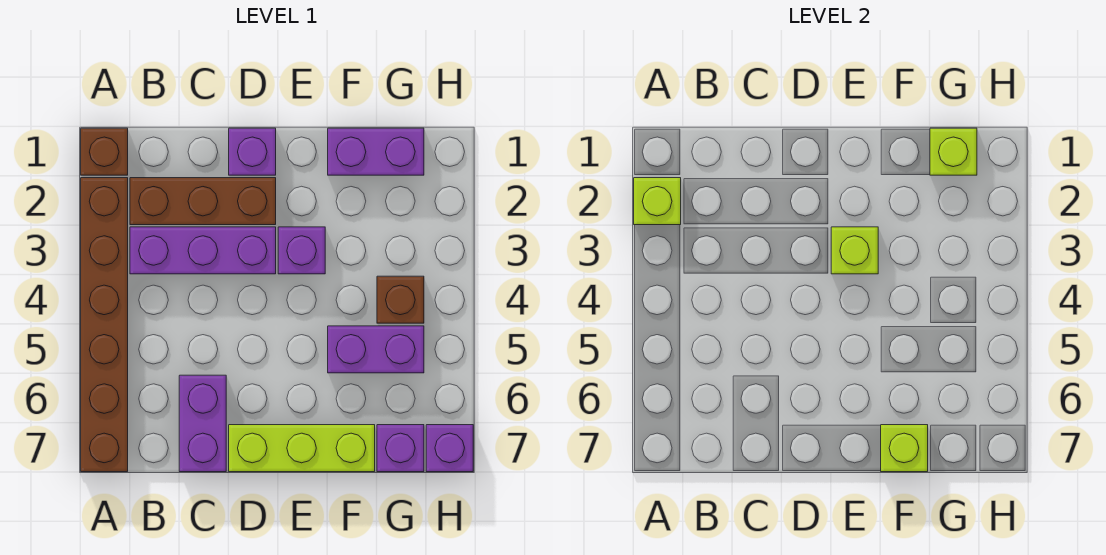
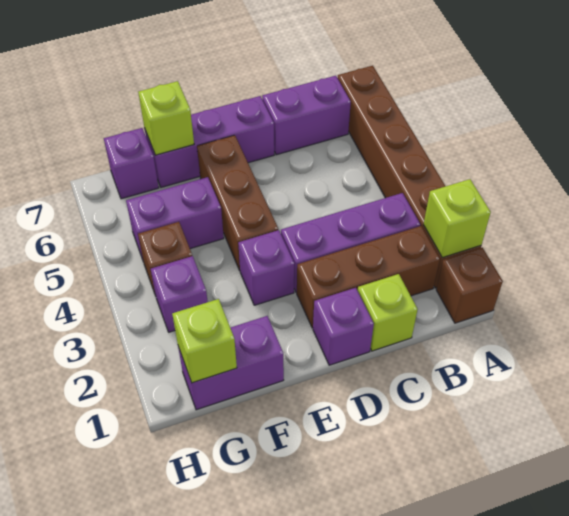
purple 1x2 brick [179,375,226,472] -> purple 1x2 brick turned to [262,76,351,155]
lime 1x3 brick [229,425,375,472] -> purple 1x3 brick [145,96,274,187]
lime 1x1 brick [831,227,878,274] -> lime 1x1 brick moved to [358,274,418,351]
none -> brown 1x3 brick [197,135,278,270]
purple 1x1 brick [426,425,473,472] -> purple 1x1 brick moved to [151,256,208,332]

